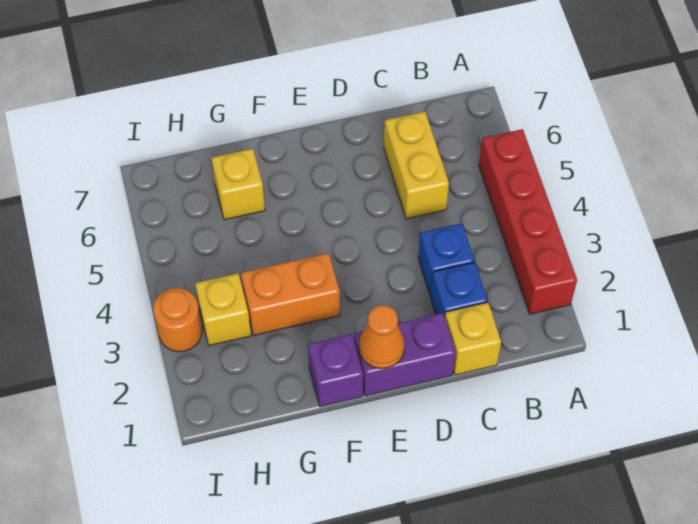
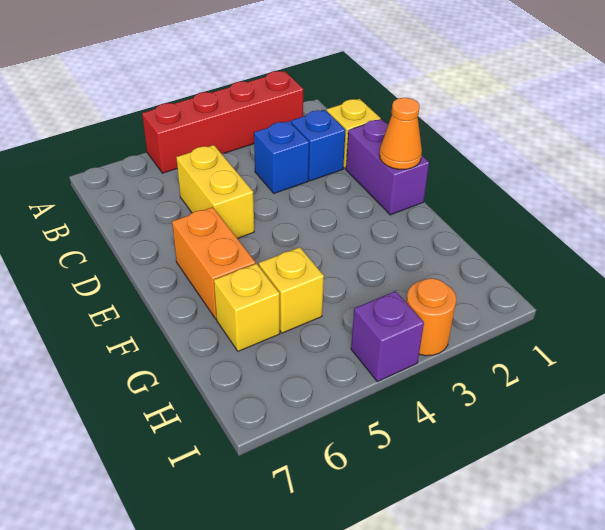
yellow 1x2 brick [384,112,449,219] -> yellow 1x2 brick turned to [176,145,254,238]
purple 1x1 brick [308,334,363,407] -> purple 1x1 brick moved to [351,291,424,382]
orange 1x2 brick [241,253,340,335] -> orange 1x2 brick moved to [172,207,256,319]
yellow 1x1 brick [195,274,251,346] -> yellow 1x1 brick moved to [259,247,324,333]

